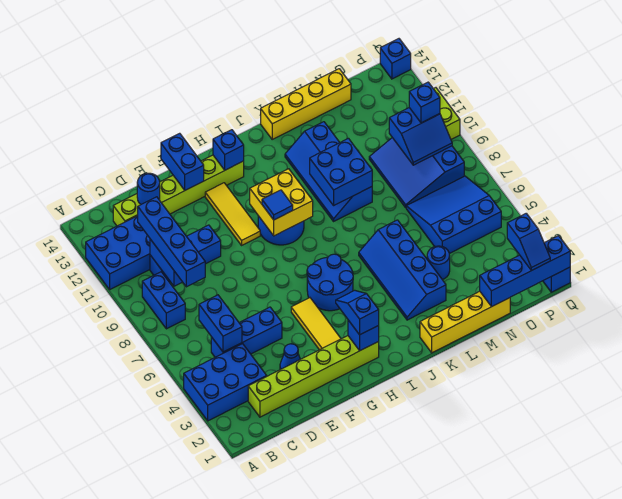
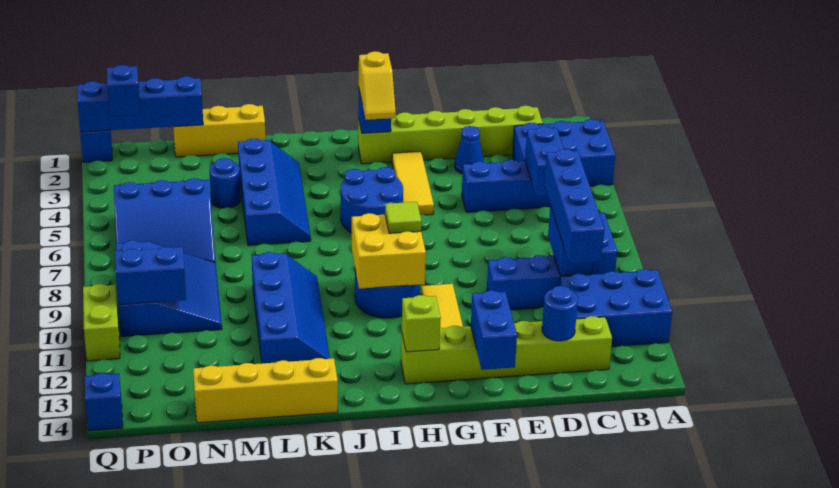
blue 1x2 slope [336,290,379,335] -> yellow 1x2 slope [359,51,396,120]
blue 1x1 tile [262,190,293,220] -> lime 1x1 tile [385,202,421,233]
blue 1x1 brick [213,130,244,170] -> lime 1x1 brick [402,295,441,352]
yellow 1x4 brick [420,291,510,353] -> yellow 1x3 brick [173,104,265,157]
blue 2x2 brick [310,138,372,205] -> none
blue 1x1 brick [409,82,440,123] -> none

